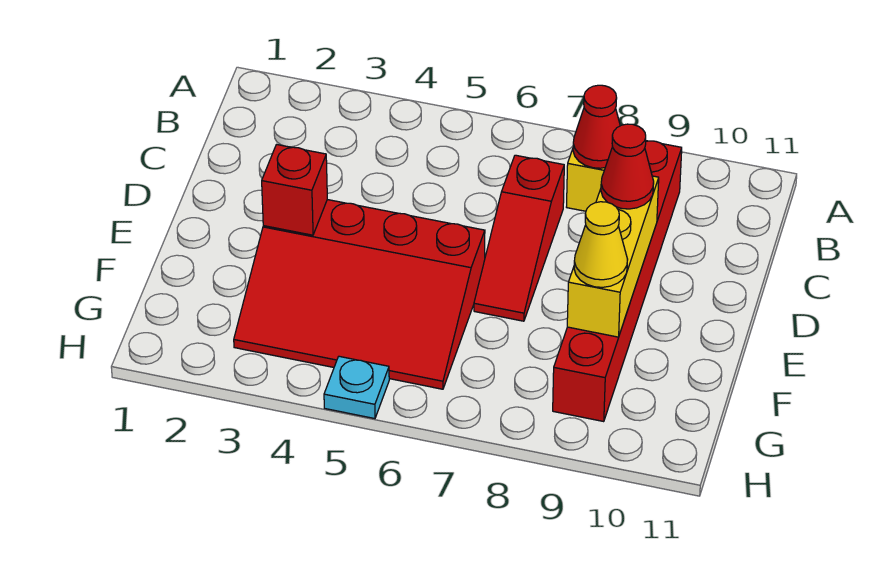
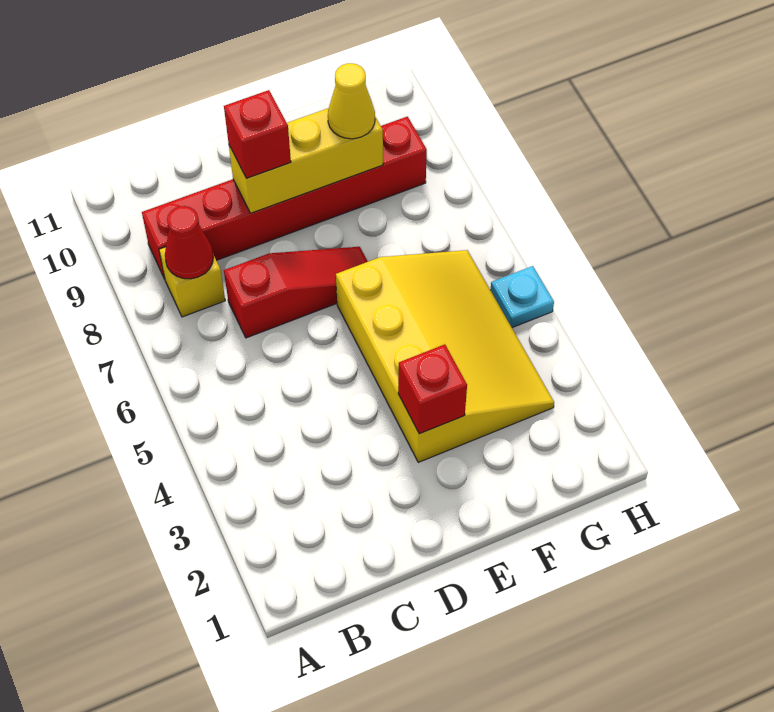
red 1x1 cone [601,124,654,209] -> red 1x1 brick [224,90,291,178]
red 3x4 slope [234,200,485,389] -> yellow 3x4 slope [336,250,554,462]

